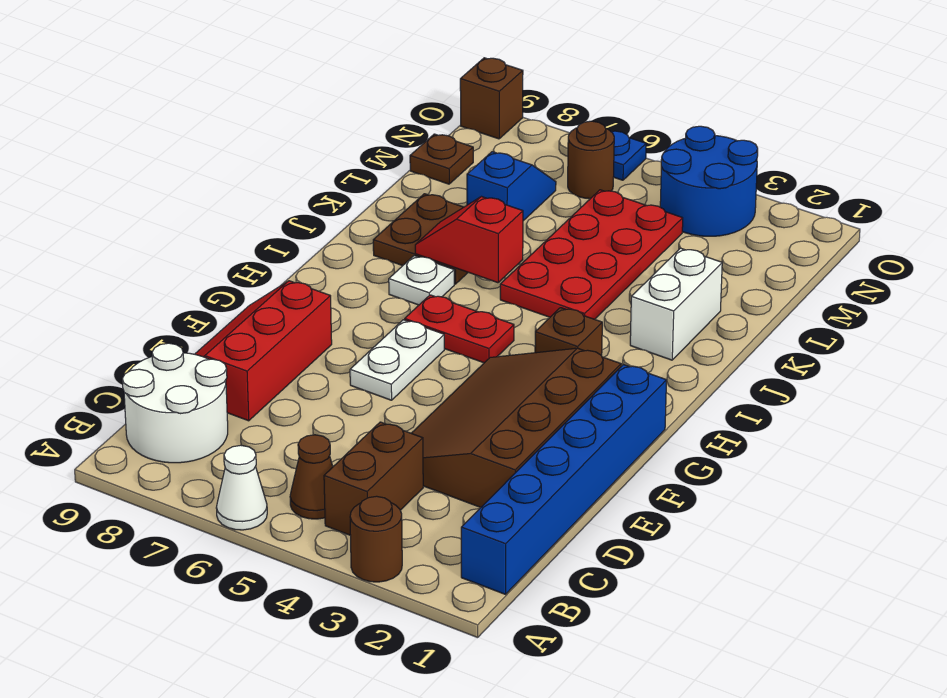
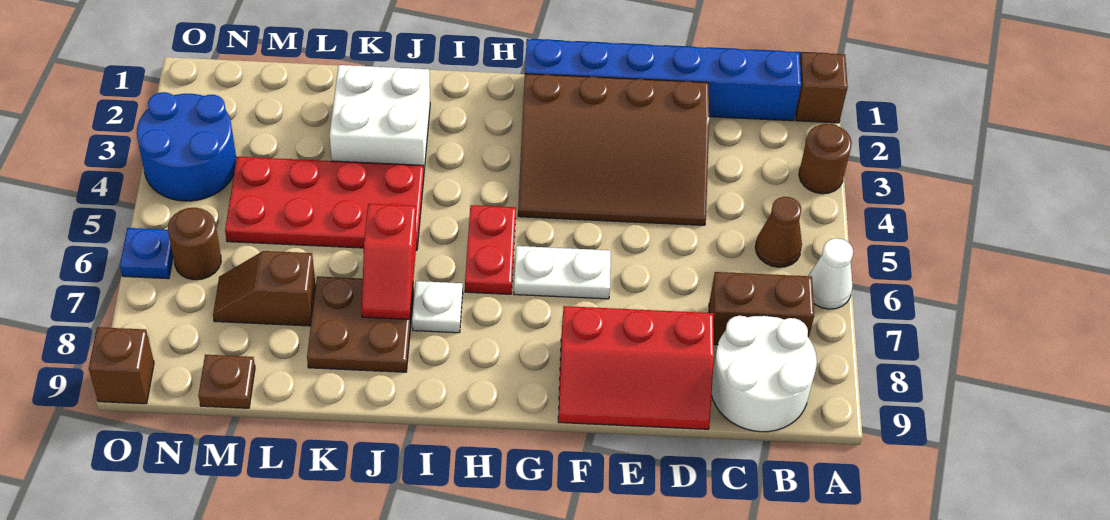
brown 1x2 brick [324,422,423,535] -> brown 1x2 brick moved to [709,272,814,345]
brown 1x1 brick [535,308,602,356] -> brown 1x1 brick moved to [796,52,848,123]
white 1x2 brick [630,248,722,360] -> white 2x2 brick [330,65,430,170]
blue 1x2 slope [467,152,556,221] -> brown 1x2 slope [213,251,316,326]

